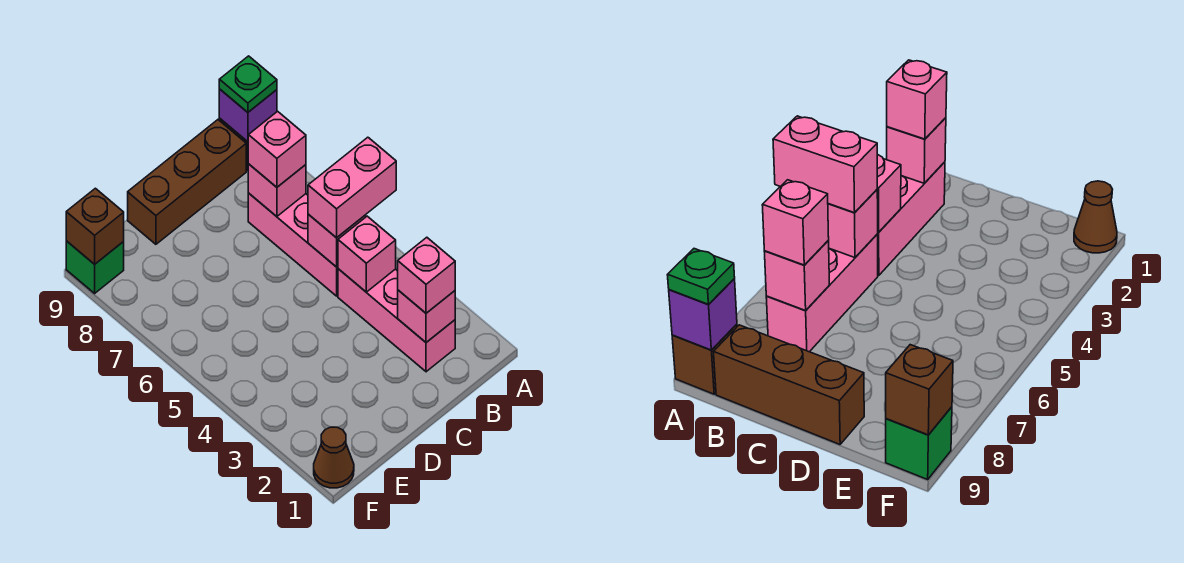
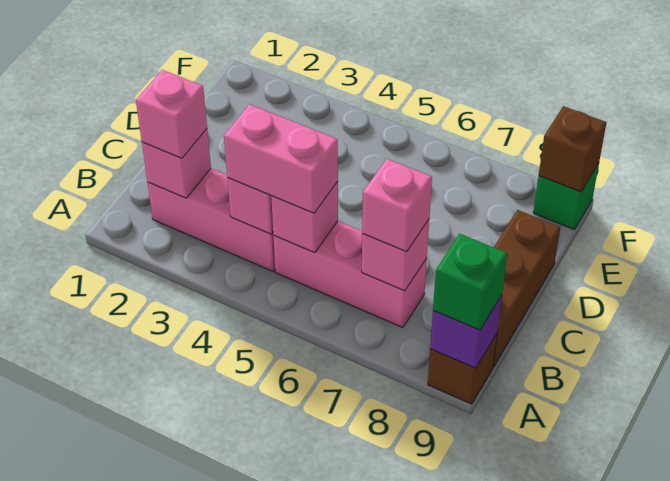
pink 1x2 brick [308,137,396,238] -> pink 1x2 brick turned to [224,104,338,213]
green 1x1 plate [219,56,277,112] -> green 1x1 brick [433,234,507,330]
brown 1x1 cone [314,427,354,488] -> none

